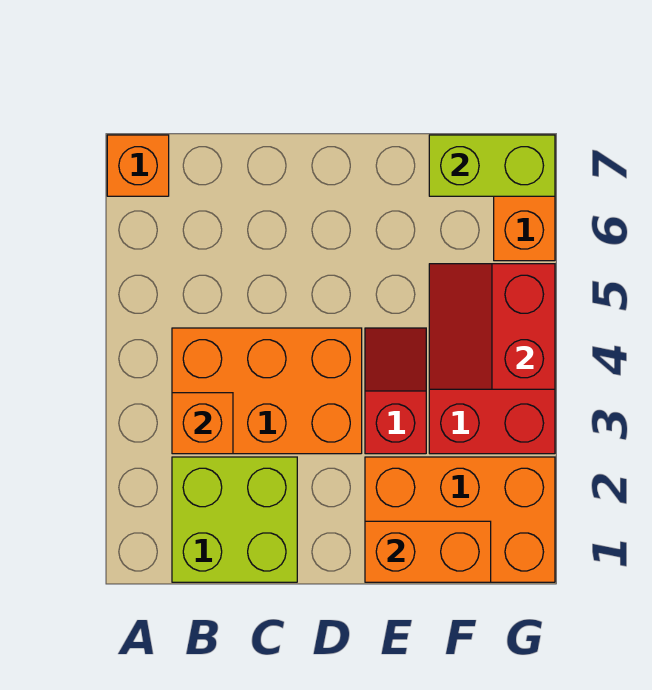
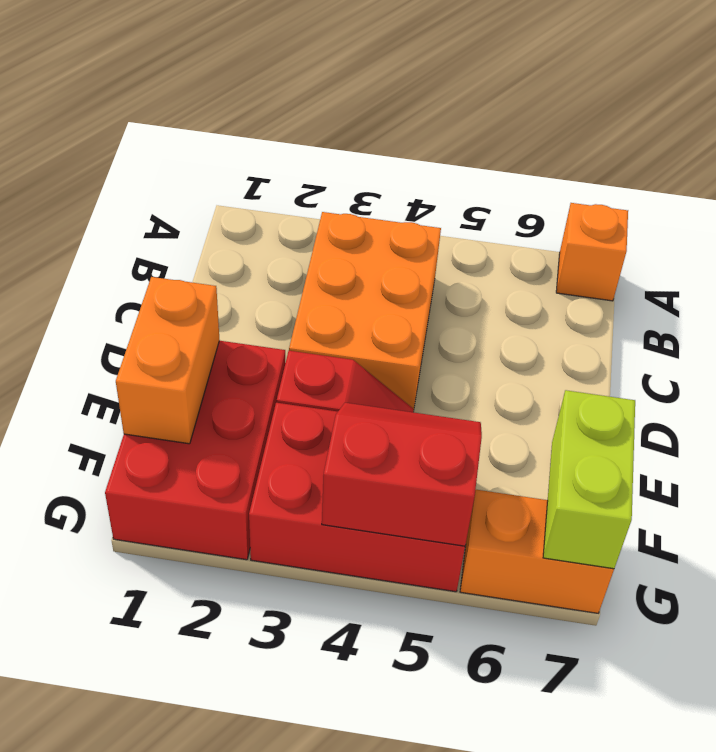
lime 2x2 brick [172,457,297,582] -> none
orange 1x1 brick [172,393,233,454] -> none
orange 2x3 brick [365,457,555,582] -> red 2x3 brick [105,341,285,560]

